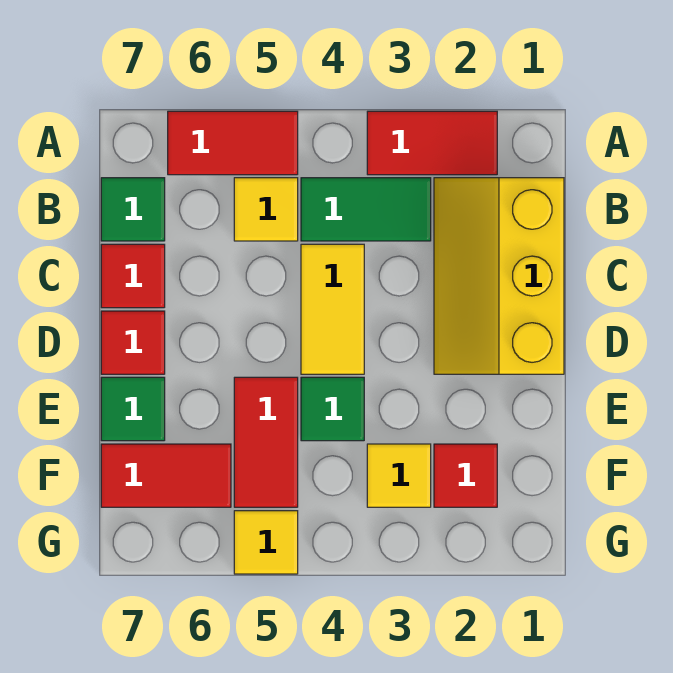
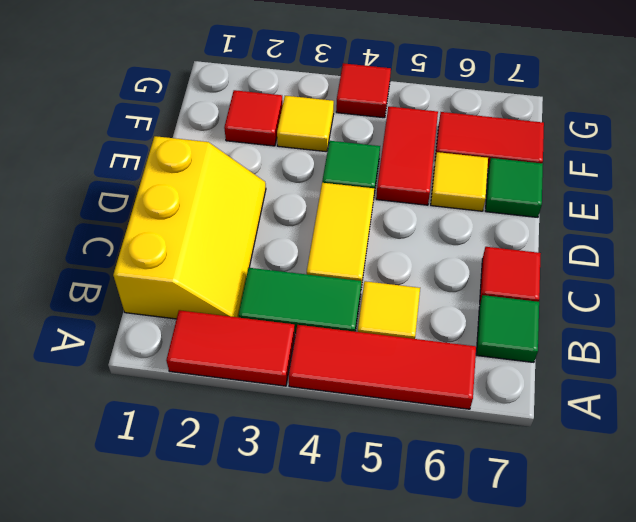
red 1x2 tile [168,111,298,175] -> red 1x3 tile [289,325,476,409]
red 1x1 tile [101,311,165,374] -> red 1x1 tile moved to [336,63,391,118]
yellow 1x1 tile [234,511,298,574] -> yellow 1x1 tile moved to [431,152,488,211]

